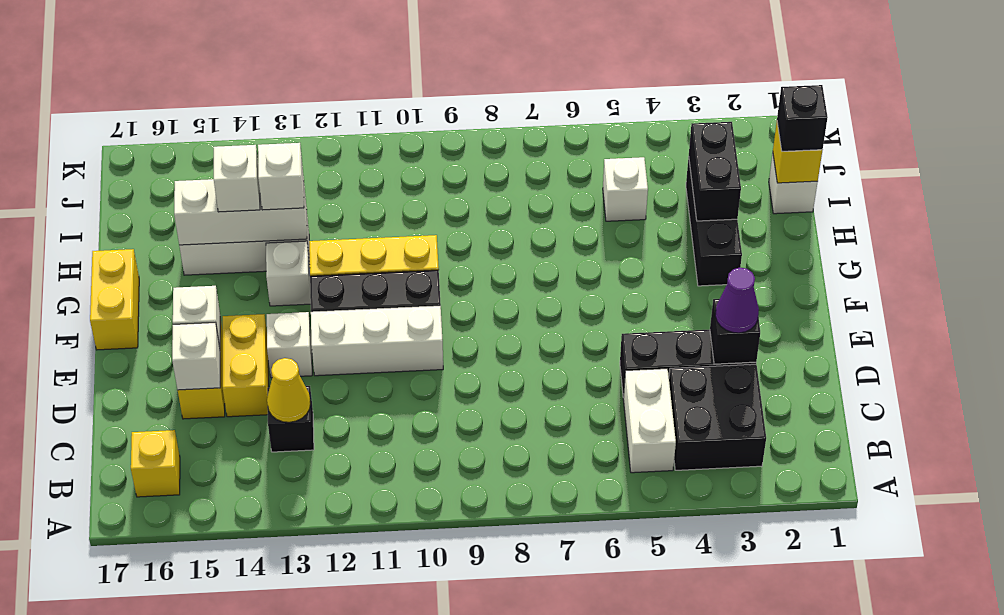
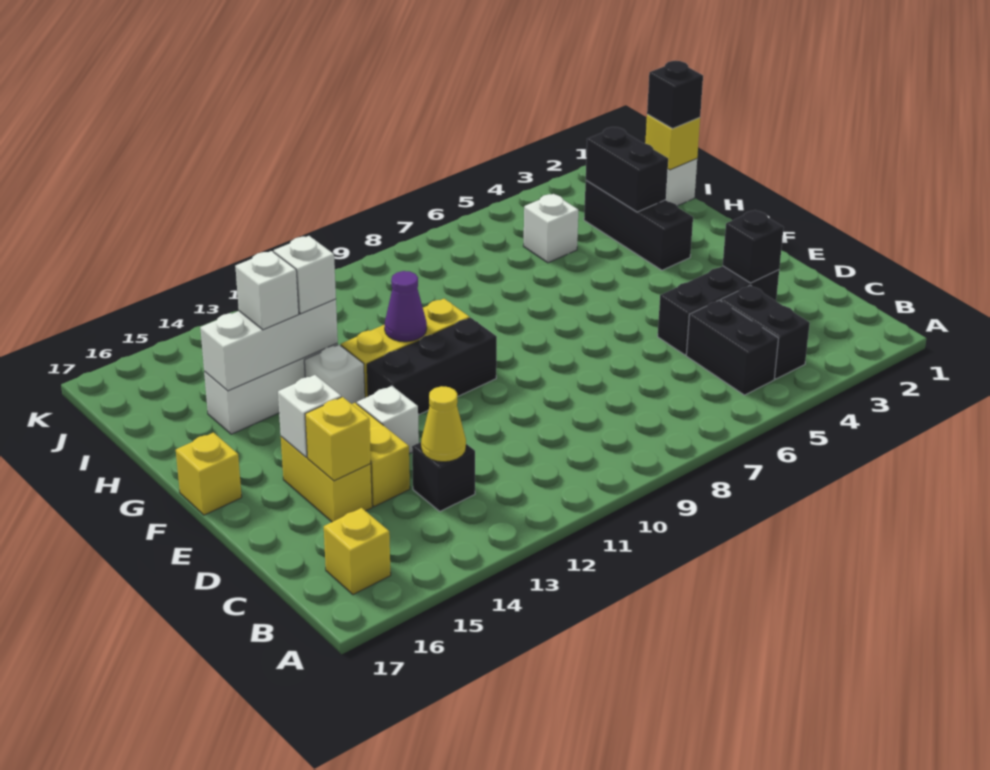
black 2x2 brick [669,364,766,470] -> black 1x2 brick [721,285,810,379]
white 1x2 brick [623,369,676,473] -> black 1x2 brick [686,300,779,395]
purple 1x1 cone [715,268,759,333] -> purple 1x1 cone moved to [385,271,427,342]
white 1x1 brick [172,323,220,390] -> yellow 1x1 brick [305,397,371,481]
white 1x3 brick [311,306,443,376] -> none
yellow 1x2 brick [90,249,139,350] -> yellow 1x1 brick [176,433,242,515]

